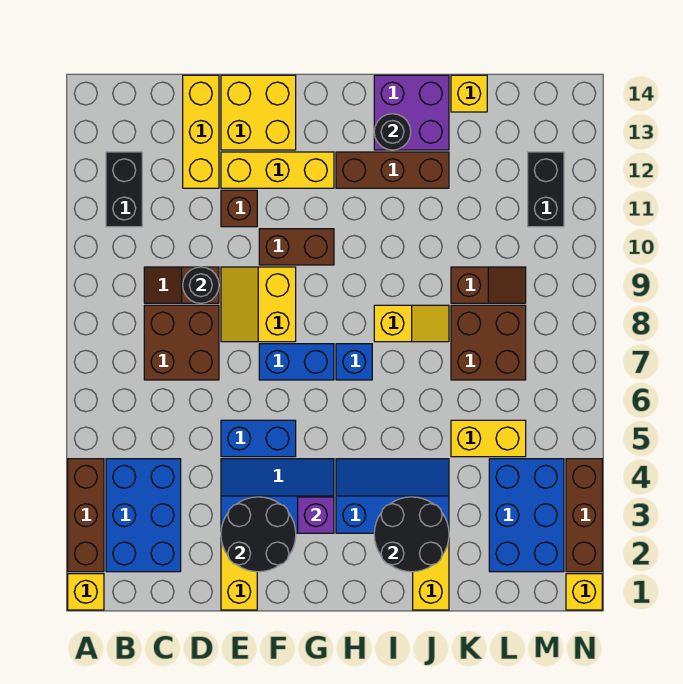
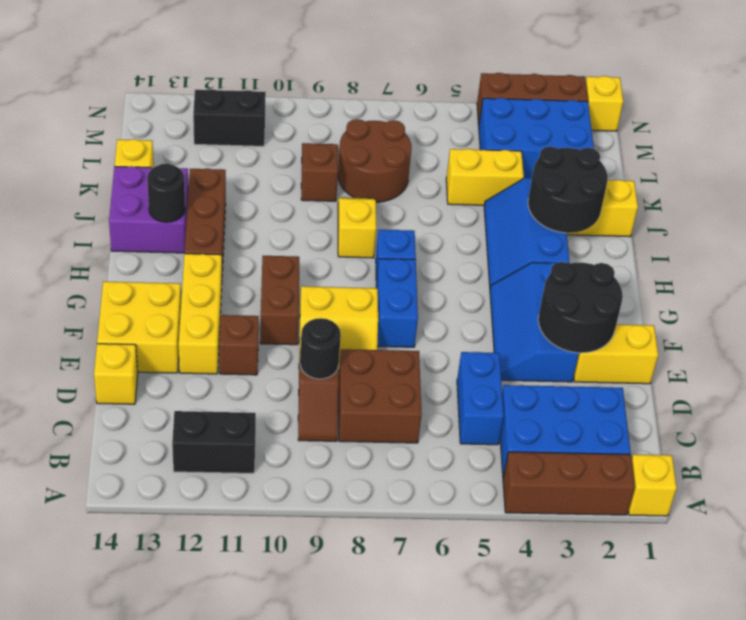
yellow 1x3 brick [183,75,219,188] -> yellow 1x1 brick [94,344,138,404]
blue 1x2 brick [221,420,296,457] -> blue 1x2 brick moved to [457,352,504,445]
purple 1x1 brick [298,497,334,533] -> none
yellow 1x2 brick [451,420,526,457] -> yellow 1x2 brick turned to [446,149,524,205]
brown 2x2 brick [451,305,526,380] -> brown 2x2 round brick [338,119,412,202]

